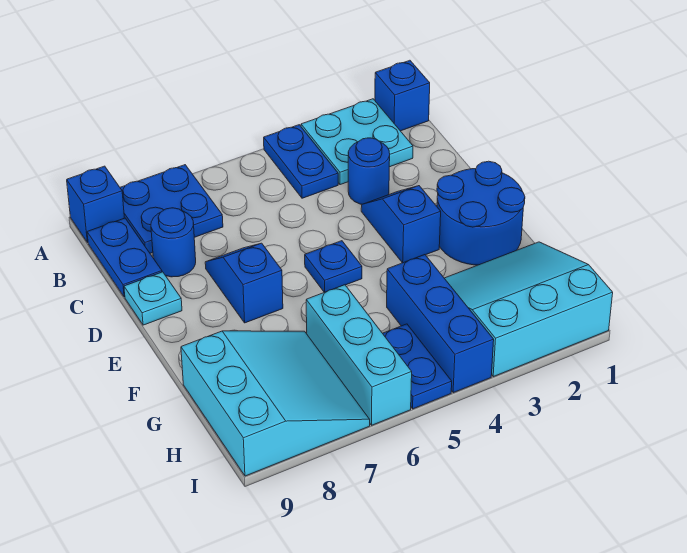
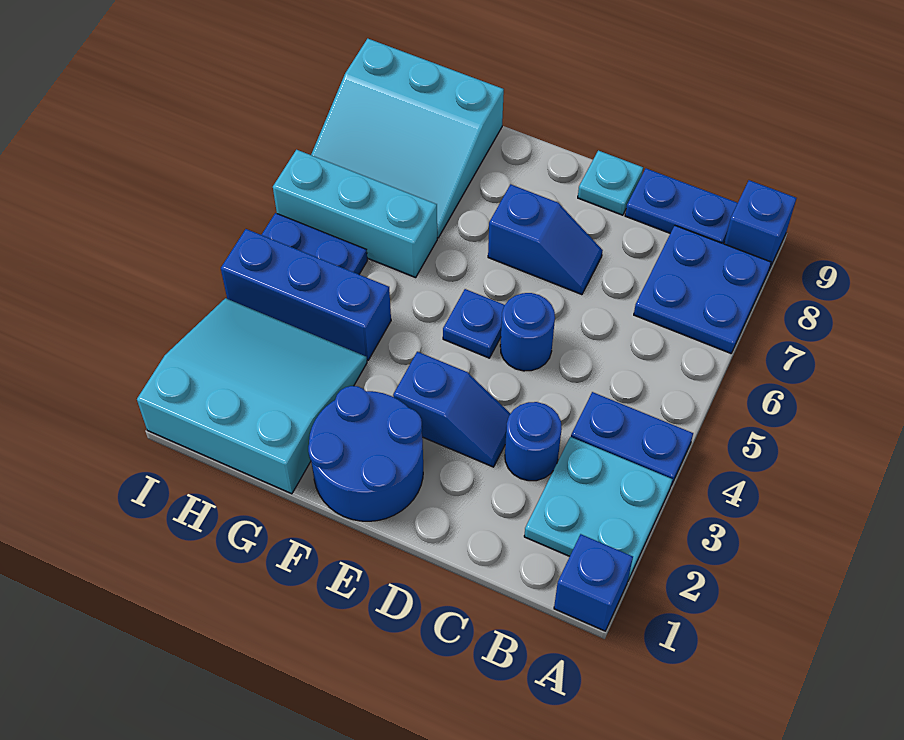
blue 1x1 round brick [151,208,196,277] -> blue 1x1 round brick moved to [500,293,555,371]
cyan 3x3 slope [444,242,613,377] -> cyan 3x3 slope turned to [137,298,367,494]

